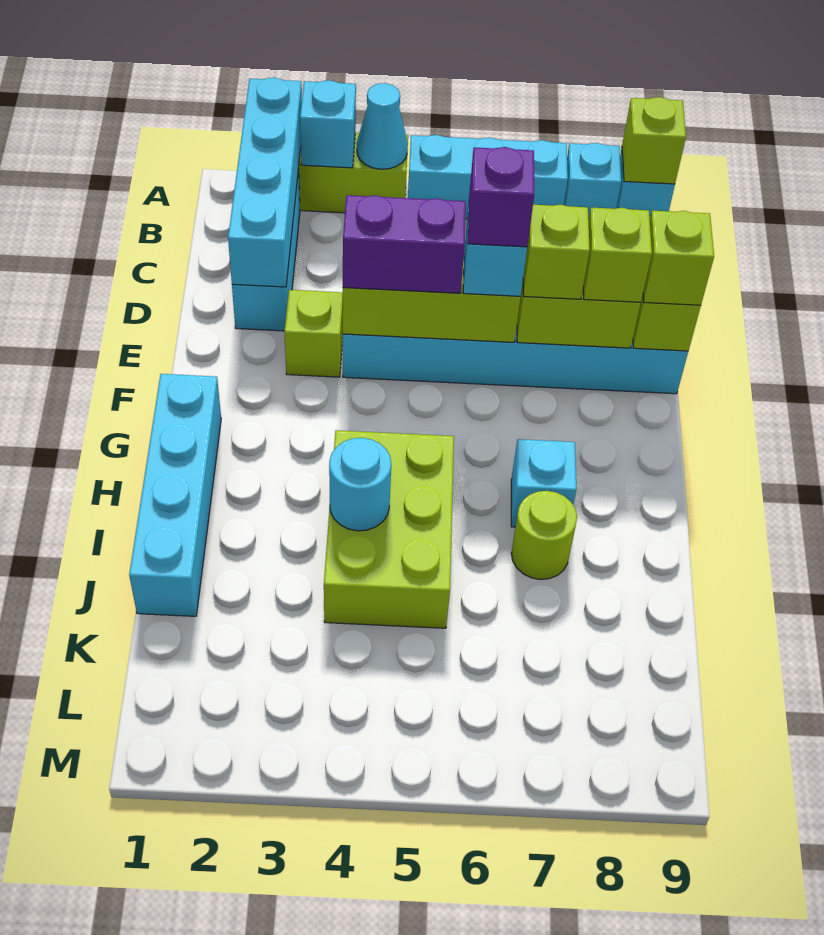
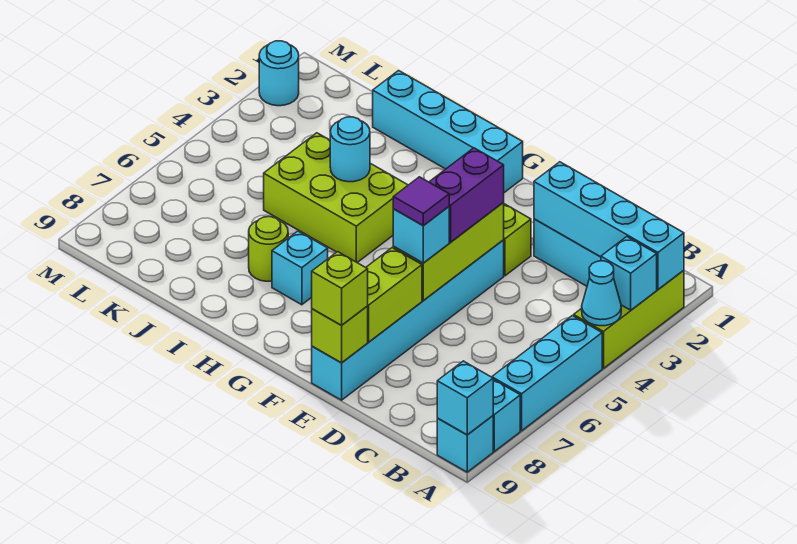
lime 1x1 brick [622,97,686,184] -> cyan 1x1 brick [437,361,493,435]
purple 1x1 brick [468,147,534,247] -> purple 1x1 tile [393,177,449,226]
lime 1x1 brick [523,205,590,299] -> none
lime 1x1 brick [583,207,652,303] -> none
none -> cyan 1x1 round brick [259,41,299,106]

